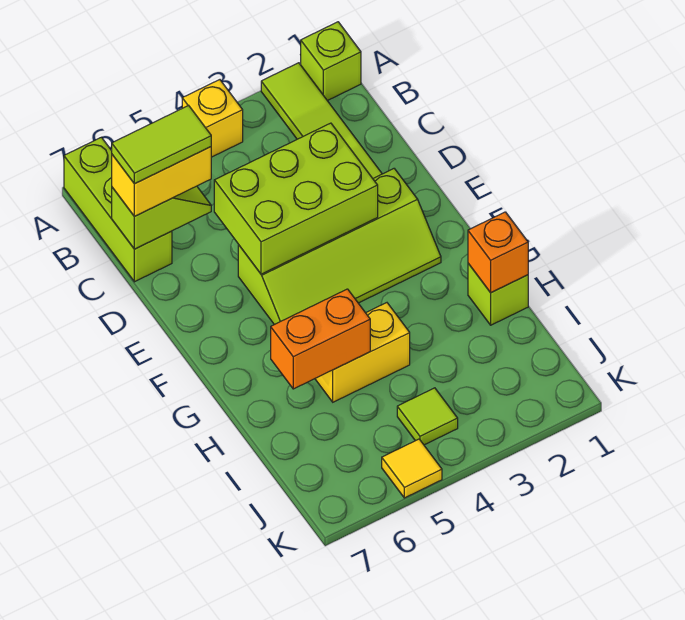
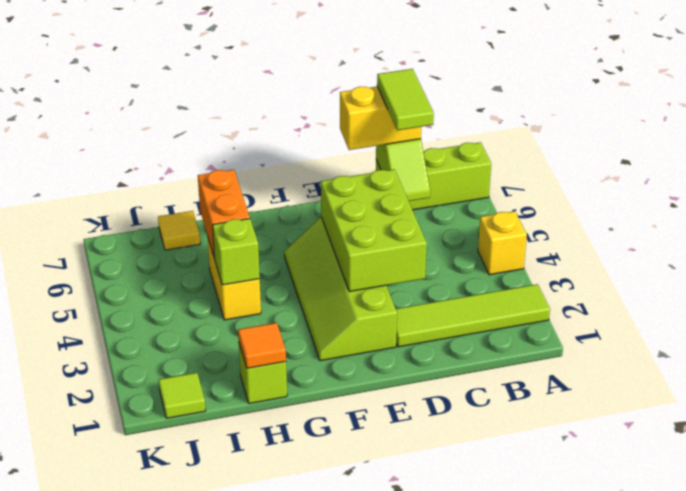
lime 1x1 brick [301,22,361,101] -> lime 1x1 brick moved to [213,219,260,285]
yellow 1x2 brick [112,147,211,216] -> yellow 1x2 brick turned to [340,87,421,150]
orange 1x1 brick [468,212,528,293] -> orange 1x1 tile [238,323,286,368]
lime 1x1 tile [397,388,458,445] -> lime 1x1 tile moved to [159,373,206,418]
yellow 1x1 tile [382,439,442,498] -> yellow 1x1 tile moved to [158,211,200,250]

